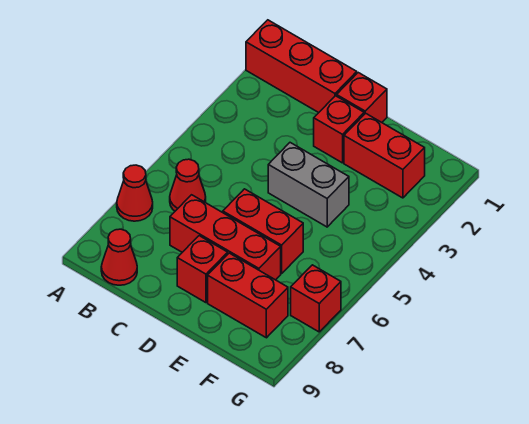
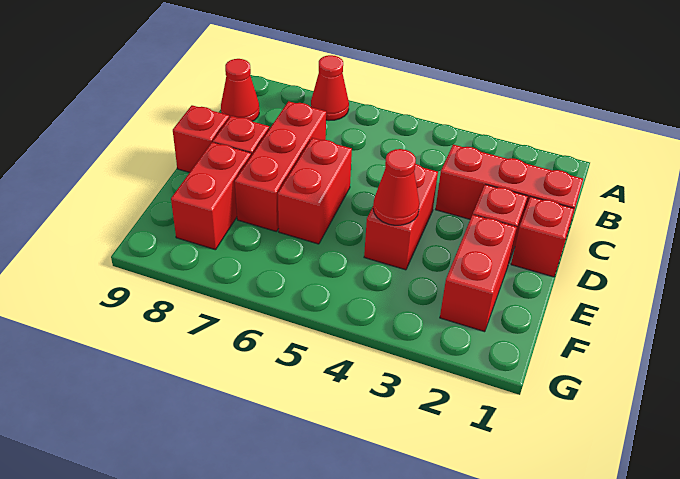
red 1x3 brick [246,20,357,113] -> red 1x3 brick turned to [436,144,583,234]
red 1x1 cone [170,159,206,211] -> red 1x1 cone moved to [373,149,420,225]
grey 1x2 brick [268,143,349,227] -> red 1x2 brick [364,164,438,270]
red 1x1 brick [291,265,341,332] -> red 1x1 brick moved to [173,105,229,172]

